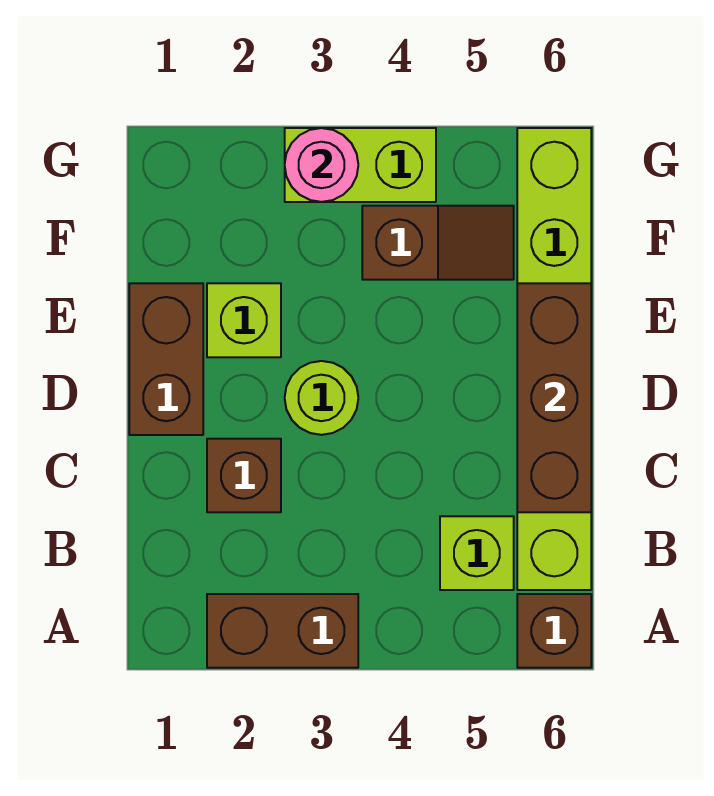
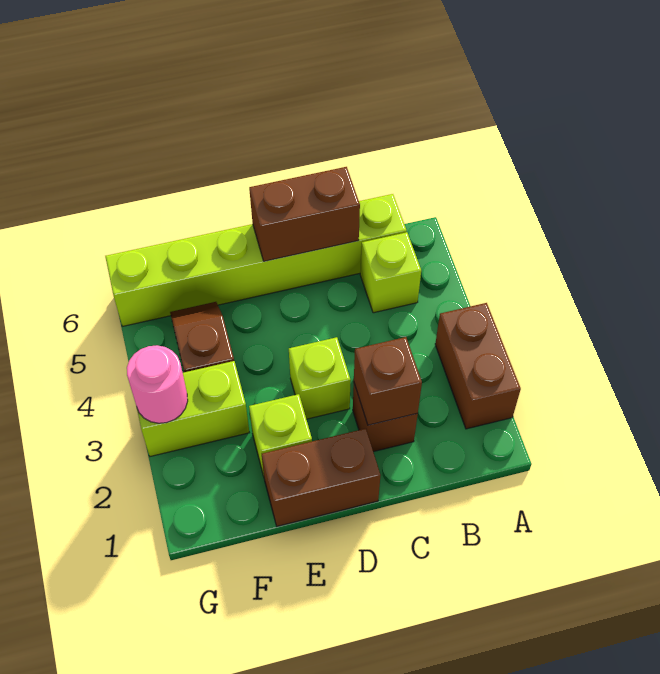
brown 1x1 brick [517,594,591,668] -> brown 1x1 brick moved to [354,337,422,425]
brown 1x3 brick [517,283,591,512] -> brown 1x2 brick [249,167,360,261]
lime 1x1 round brick [285,361,358,435] -> lime 1x1 brick [289,337,351,419]
lime 1x2 brick [285,128,436,202] -> lime 1x2 brick turned to [137,361,250,456]

